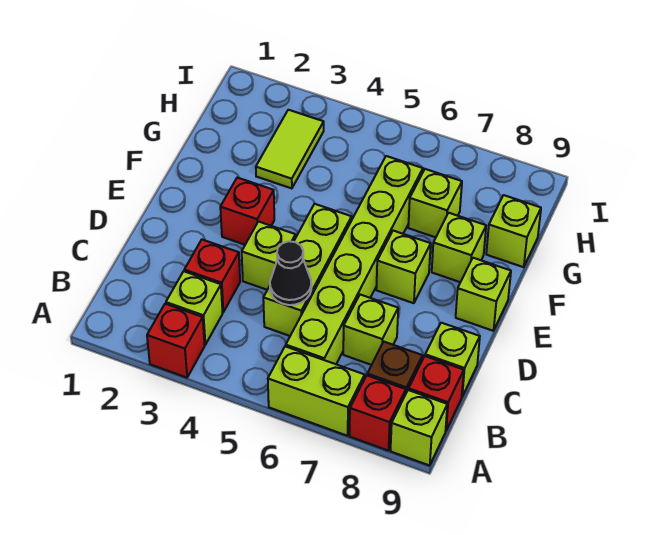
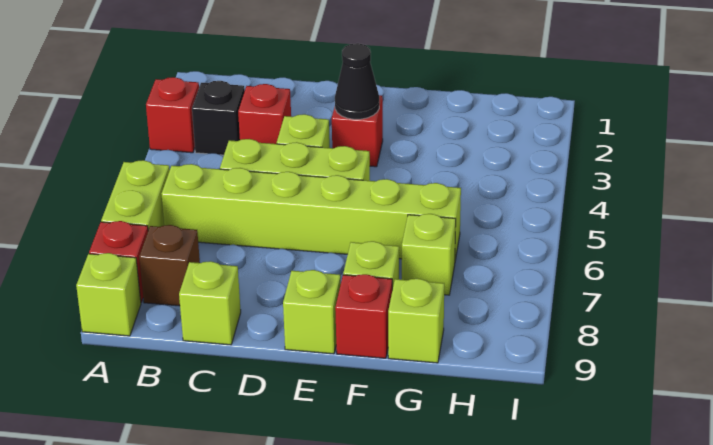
lime 1x1 brick [166,271,223,345] -> black 1x1 brick [192,81,245,155]
red 1x1 brick [409,356,464,430] -> red 1x1 brick moved to [335,274,392,358]
black 1x1 cone [270,241,311,305] -> black 1x1 cone moved to [335,43,379,119]
lime 1x1 brick [343,295,398,365] -> none
lime 1x1 brick [376,231,431,303] -> none
lime 1x2 tile [256,110,324,189] -> none

